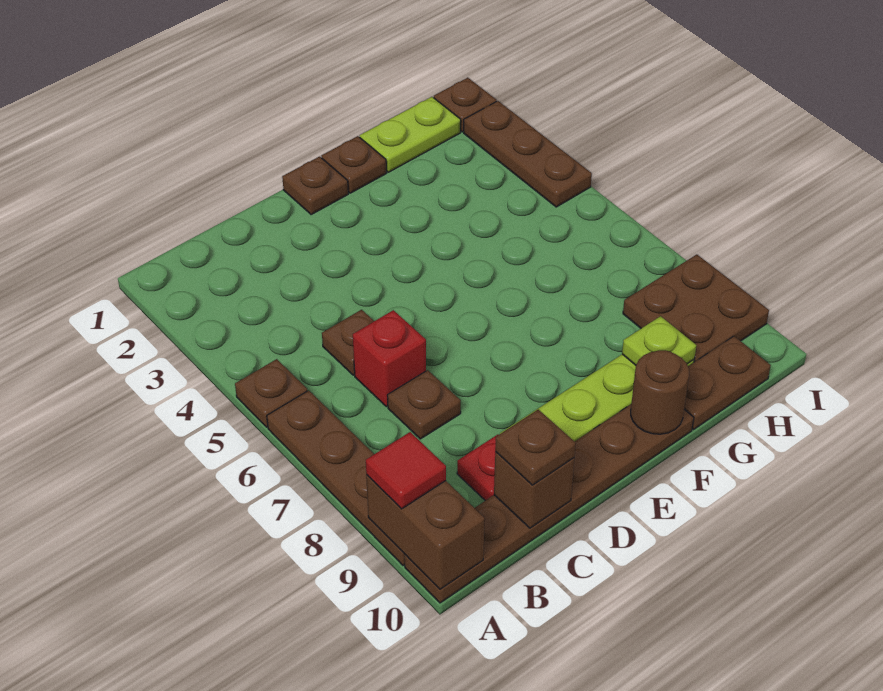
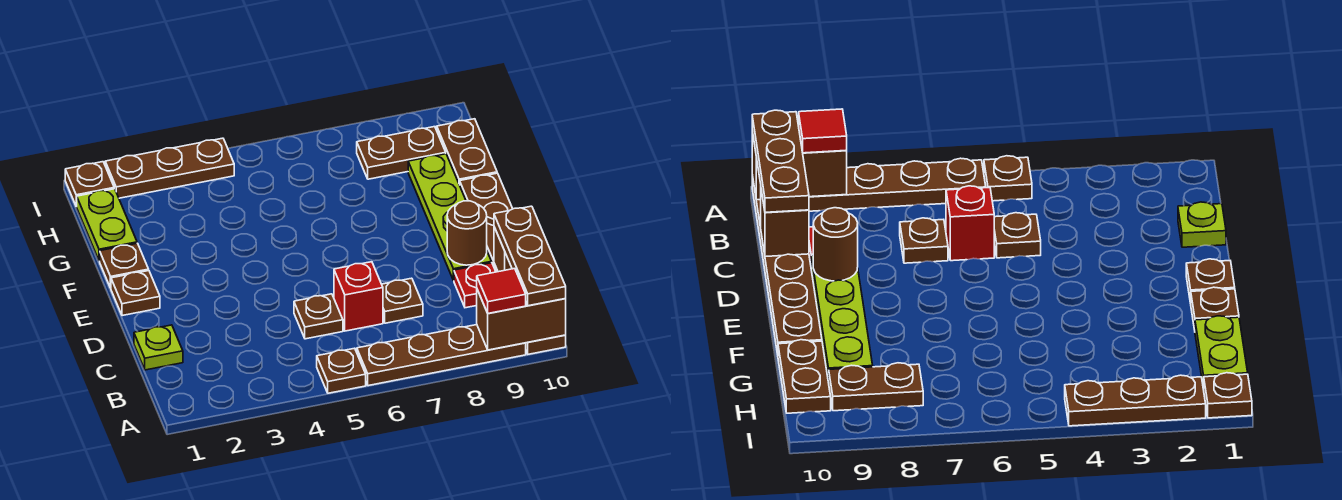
brown 1x1 plate [495,410,576,485] -> brown 1x3 plate [494,206,566,306]
brown 1x1 round brick [631,350,689,434] -> brown 1x1 round brick moved to [447,201,487,265]
lime 1x1 plate [622,316,696,365] -> lime 1x1 plate moved to [134,325,183,370]
brown 2x2 plate [623,255,769,362] -> brown 1x2 plate [357,127,446,179]

